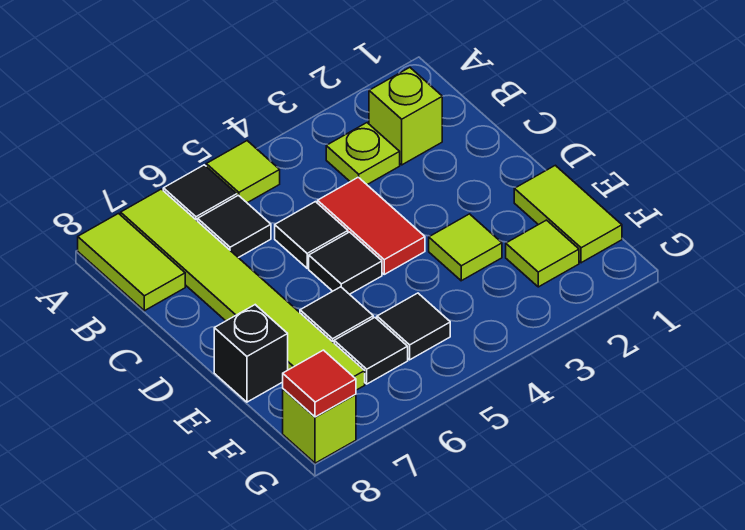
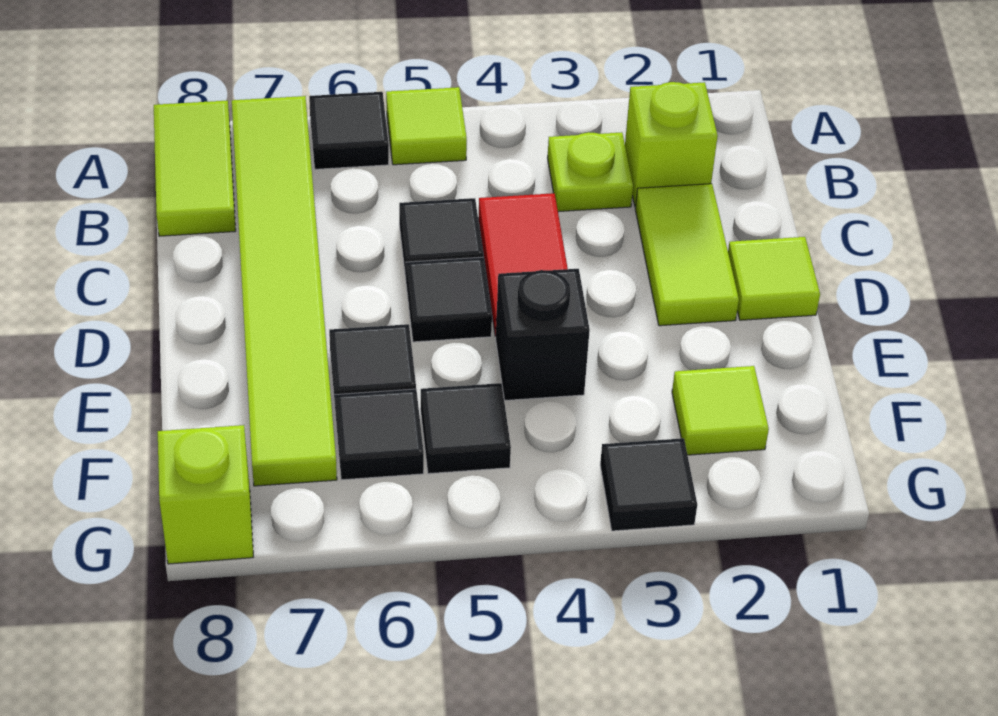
black 1x1 tile [198,195,271,258] -> black 1x1 tile moved to [600,438,697,531]
lime 1x2 tile [514,165,622,263] -> lime 1x2 tile moved to [635,184,739,326]
lime 1x1 tile [429,214,502,281] -> lime 1x1 tile moved to [728,237,820,320]
black 1x1 brick [214,305,288,402] -> black 1x1 brick moved to [496,269,590,401]
red 1x1 tile [283,350,356,417] -> none

